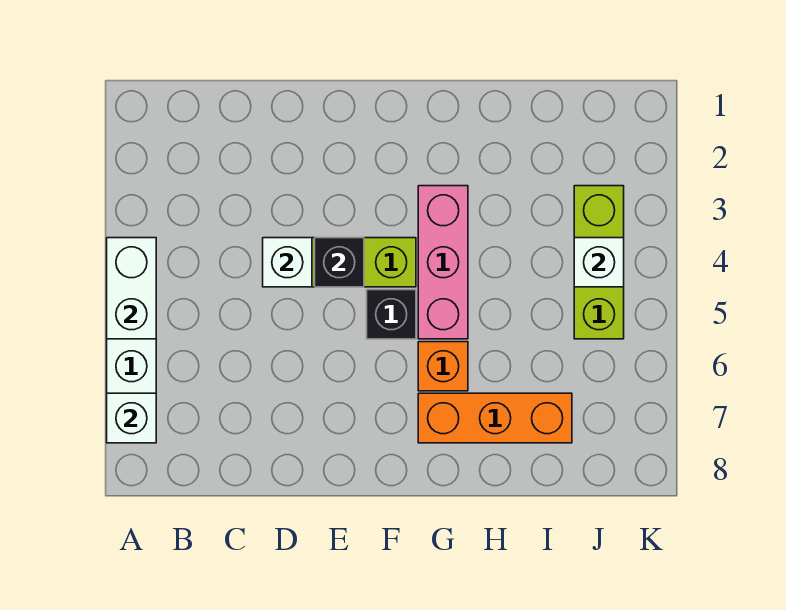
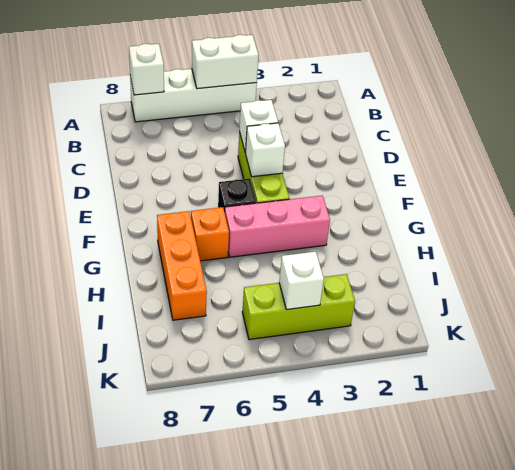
black 1x1 brick [315,238,364,287] -> white 1x1 brick [245,123,285,177]

